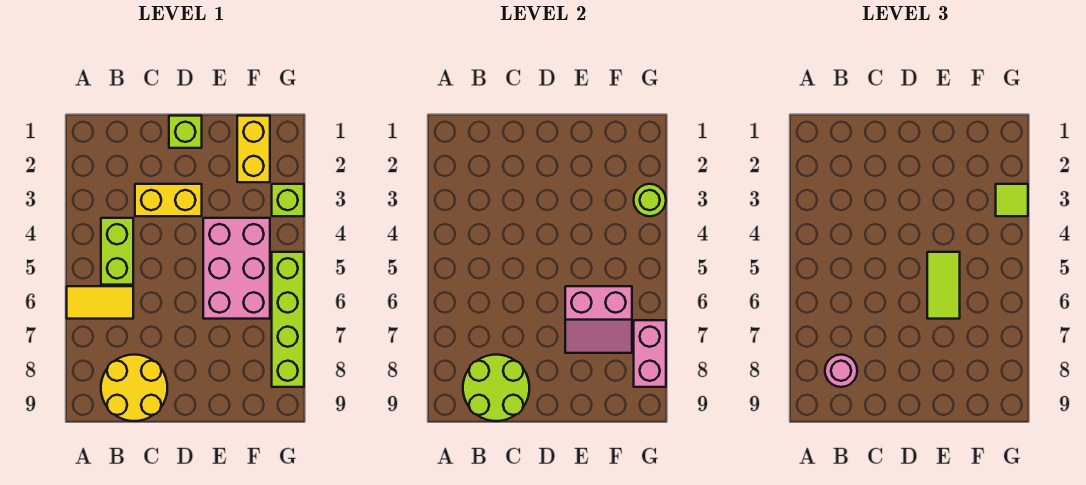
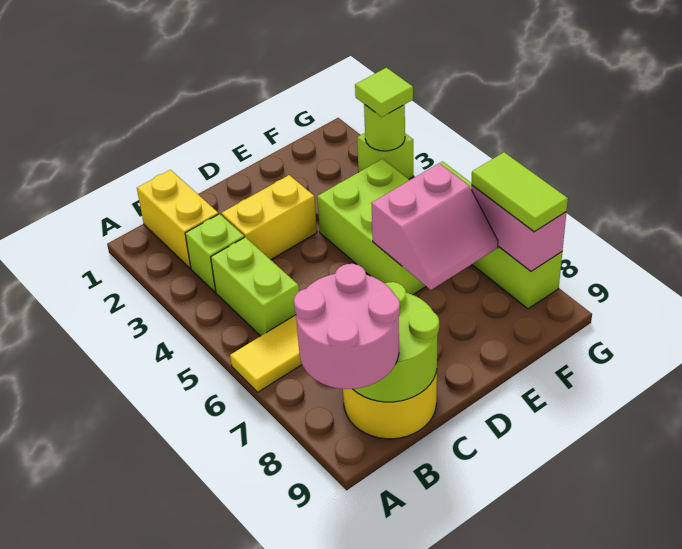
pink 1x1 round brick [825,355,857,387] -> pink 2x2 round brick [294,264,400,389]
lime 1x1 brick [169,116,202,148] -> lime 1x1 brick moved to [185,214,244,292]
pink 2x3 brick [203,218,270,319] -> lime 2x3 brick [317,159,426,295]
lime 1x2 tile [927,252,960,319] -> lime 1x2 tile moved to [471,152,568,232]
yellow 1x2 brick [237,116,270,182] -> yellow 1x2 brick moved to [137,170,218,268]

